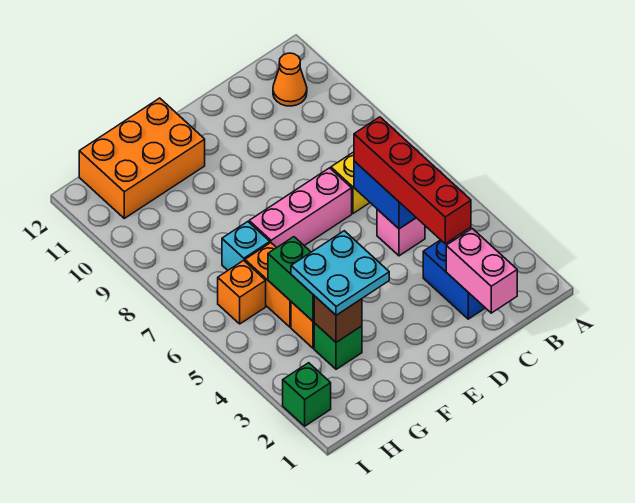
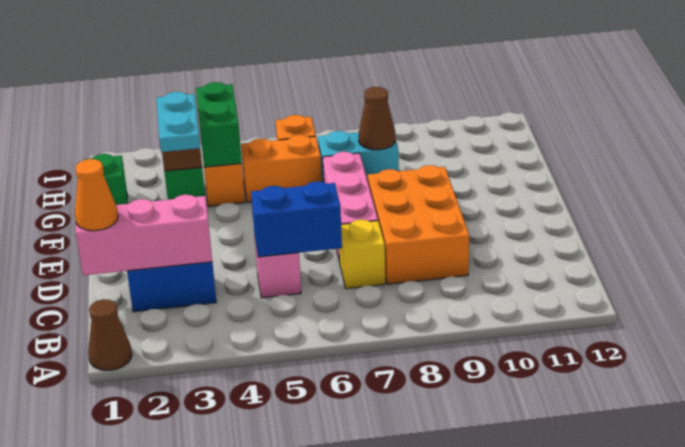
none -> brown 1x1 cone [88,299,132,370]
orange 1x1 cone [273,53,307,106] -> orange 1x1 cone moved to [75,159,118,231]
pink 1x2 brick [446,229,517,313] -> pink 1x3 brick [76,195,212,275]
red 1x4 brick [354,117,471,244] -> none
cyan 2x2 plate [291,231,389,315] -> cyan 1x2 plate [157,92,200,152]
orange 2x3 brick [79,98,205,218] -> orange 2x3 brick moved to [368,165,469,284]
green 1x2 brick [268,237,314,321] -> green 1x2 brick turned to [196,82,242,167]
cyan 1x1 brick [222,222,270,270] -> cyan 1x2 brick [318,131,399,182]
none -> brown 1x1 cone [359,87,395,150]
green 1x1 brick [283,363,331,426] -> green 1x1 brick moved to [84,154,128,205]

